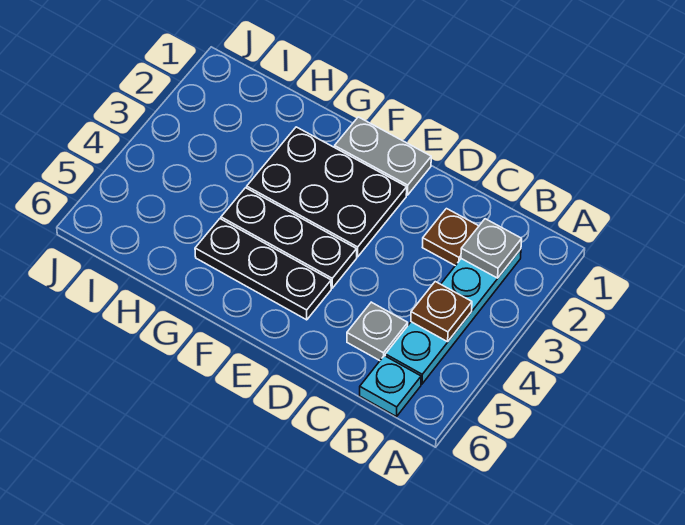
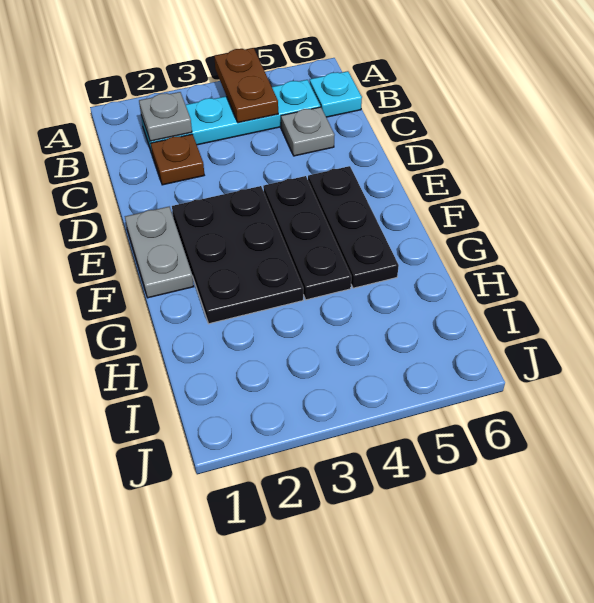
brown 1x1 plate [411,282,472,342] -> brown 1x2 plate [214,48,278,123]

